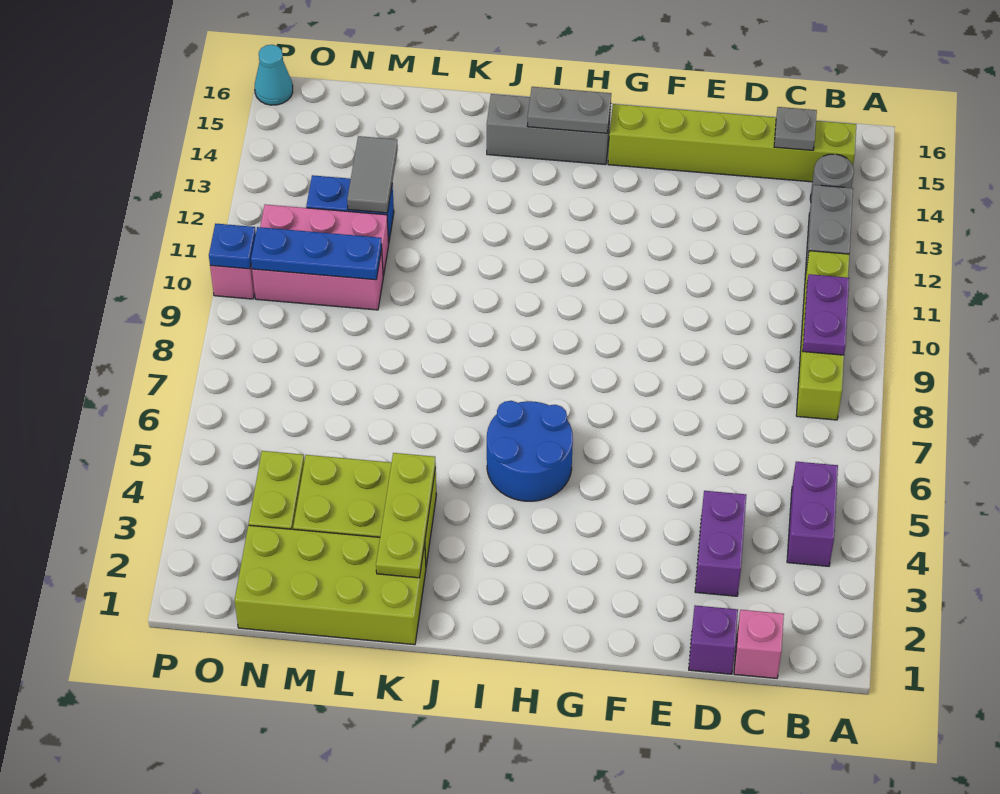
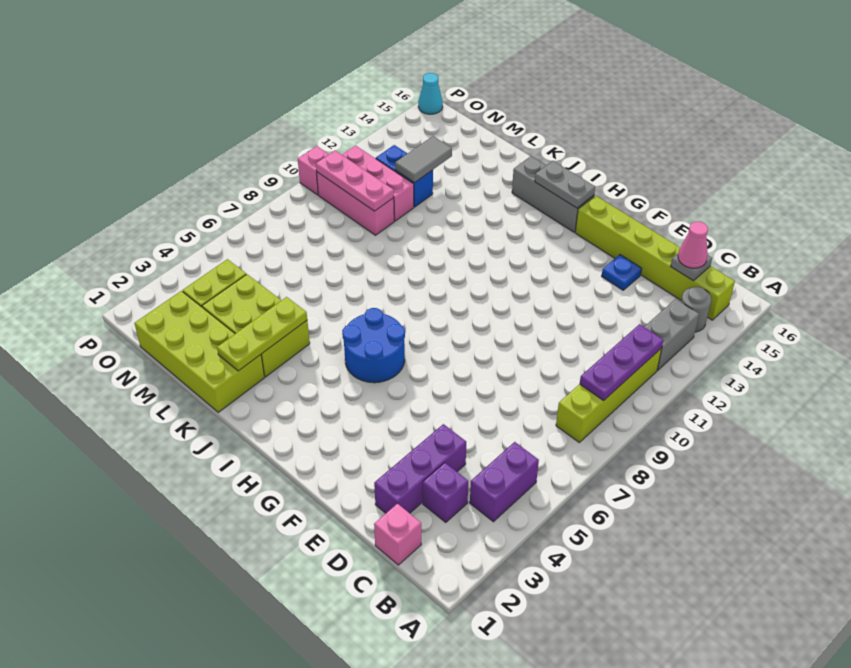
purple 1x2 plate [803,274,849,355] -> purple 1x3 plate [580,324,663,401]
none -> pink 1x1 cone [678,222,708,268]
purple 1x1 brick [689,605,738,674] -> purple 1x1 brick moved to [423,463,468,522]
purple 1x2 brick [695,491,746,596] -> purple 1x3 brick [374,424,466,513]
blue 1x3 plate [251,227,382,280] -> pink 1x3 plate [316,151,394,211]
blue 1x1 plate [209,224,256,269] -> blue 1x1 plate moved to [602,255,642,290]

